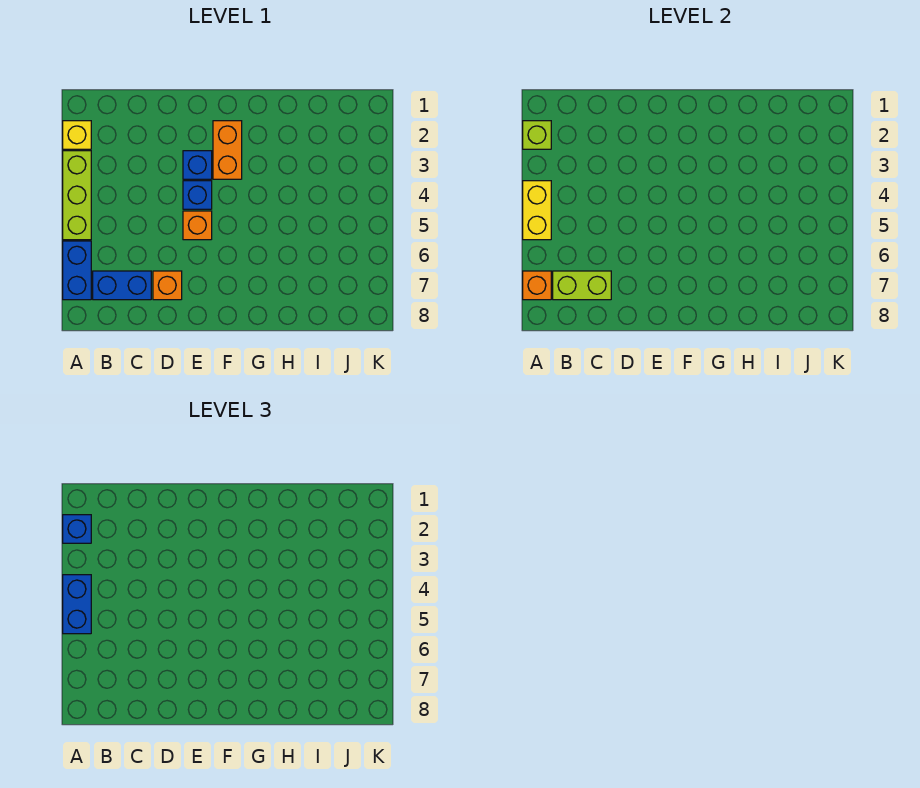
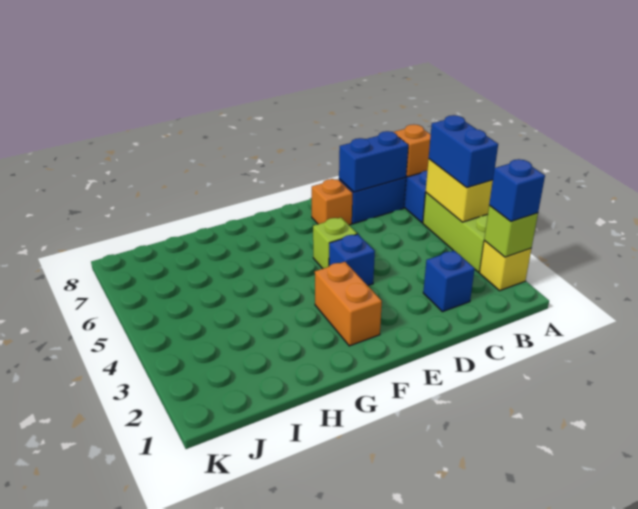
lime 1x2 brick [553,271,611,300] -> blue 1x2 brick [339,131,408,192]
blue 1x1 brick [183,151,212,179] -> blue 1x1 brick moved to [423,251,475,312]
orange 1x1 brick [183,211,212,240] -> lime 1x1 brick [313,218,357,269]

